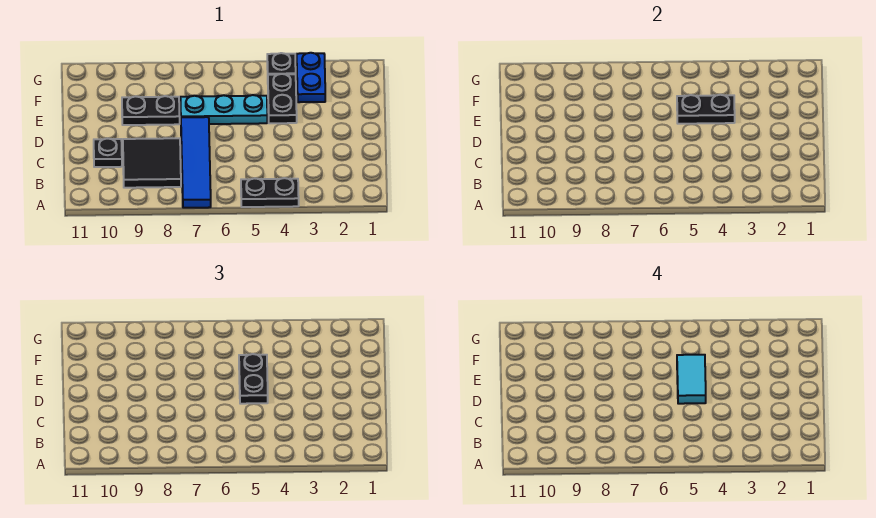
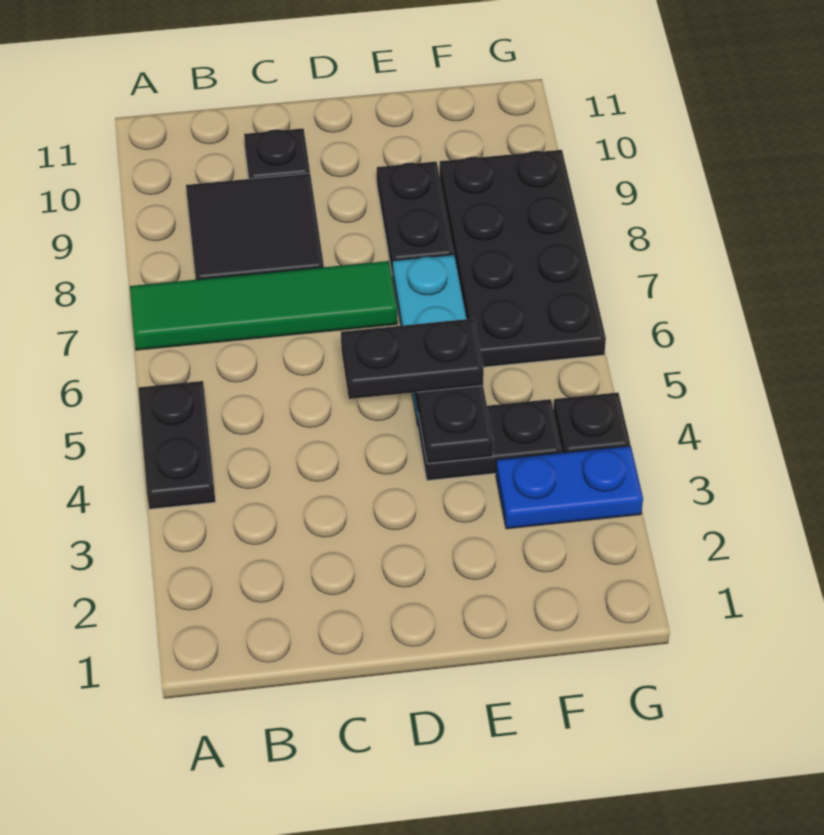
blue 1x4 tile [181,117,211,208] -> green 1x4 tile [130,261,397,350]
cyan 1x2 tile [677,355,706,404] -> none
none -> black 2x4 plate [440,150,606,367]

